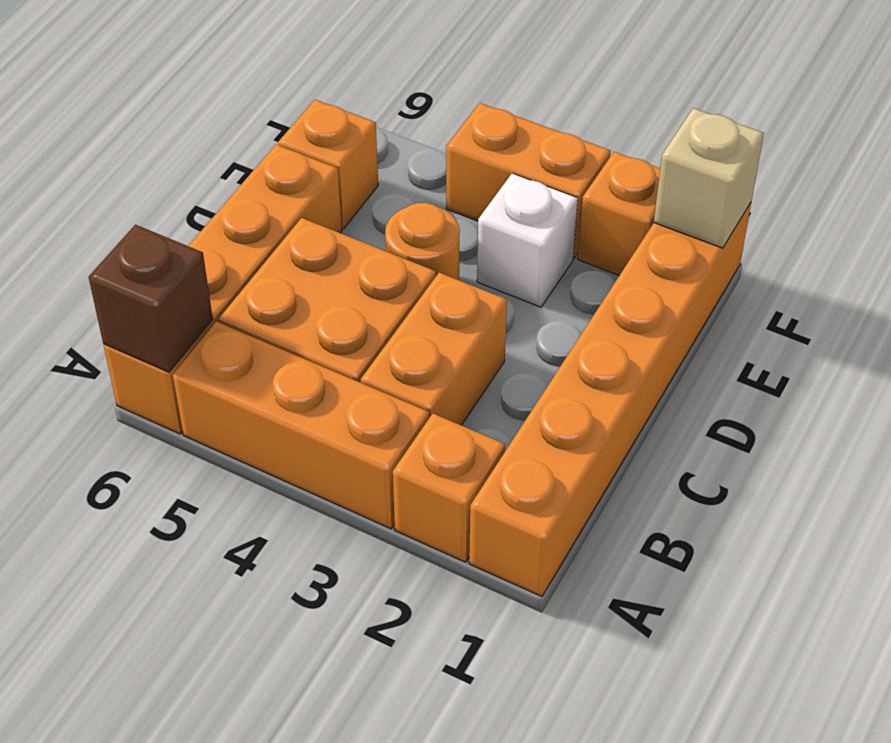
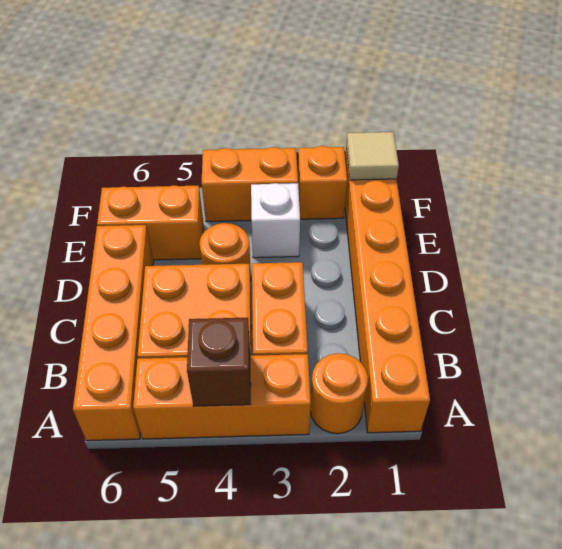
orange 1x1 brick [393,414,505,562] -> orange 1x1 round brick [310,353,368,434]
brown 1x1 brick [89,225,213,372] -> brown 1x1 brick moved to [187,318,251,406]
orange 1x1 brick [278,100,378,229] -> orange 1x2 brick [97,185,203,260]
tan 1x1 brick [654,108,764,248] -> tan 1x1 tile [346,132,399,180]

